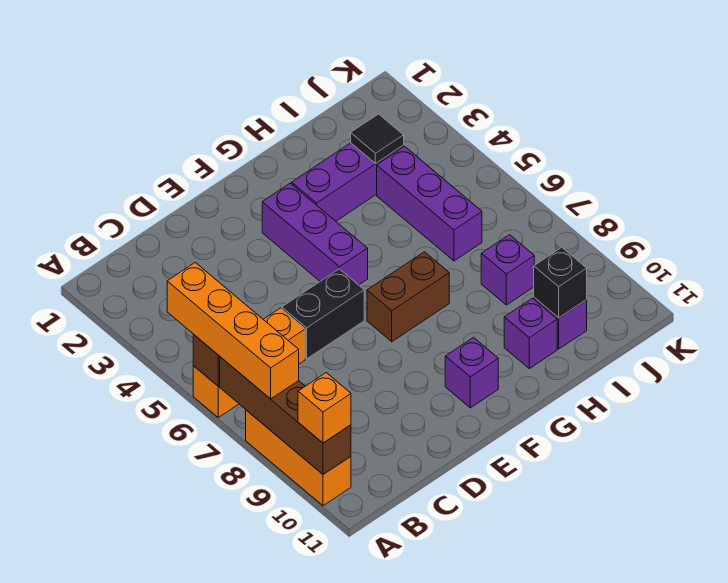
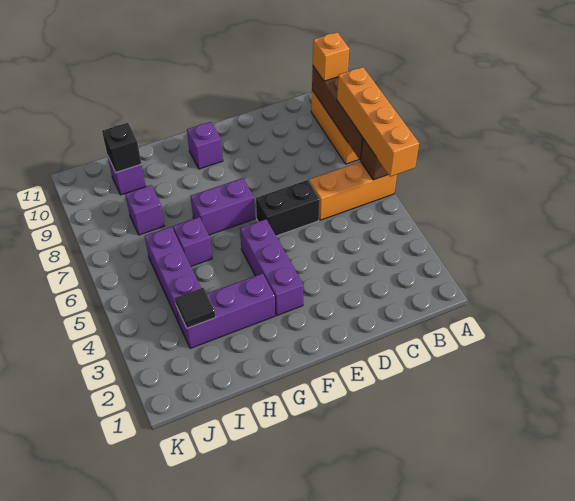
brown 1x2 brick [367,252,449,342] -> purple 1x2 brick [191,178,255,235]
purple 1x1 brick [504,298,557,369] -> purple 1x1 brick moved to [173,217,212,266]

